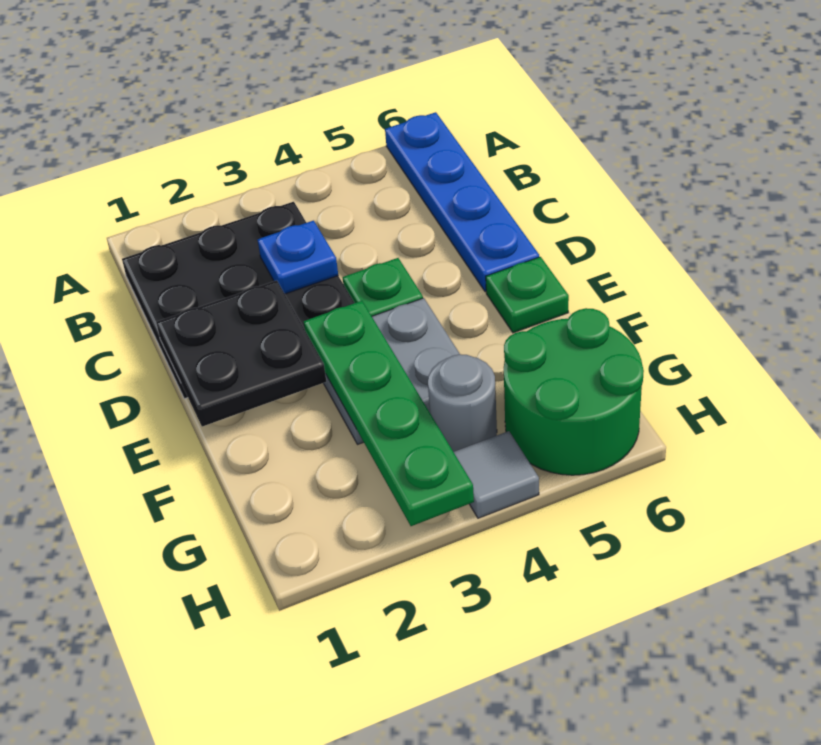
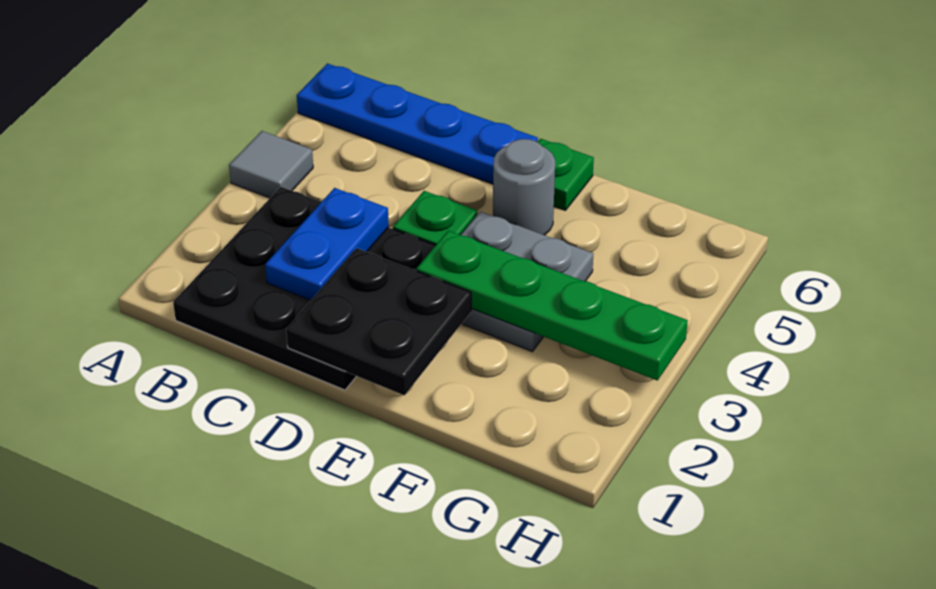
blue 1x1 plate [258,221,338,294] -> blue 1x2 plate [265,188,389,300]
grey 1x1 round brick [428,354,497,452] -> grey 1x1 round brick moved to [493,139,555,235]
green 2x2 round brick [504,308,644,475] -> none
grey 1x1 tile [454,431,539,518] -> grey 1x1 tile moved to [229,131,313,198]

